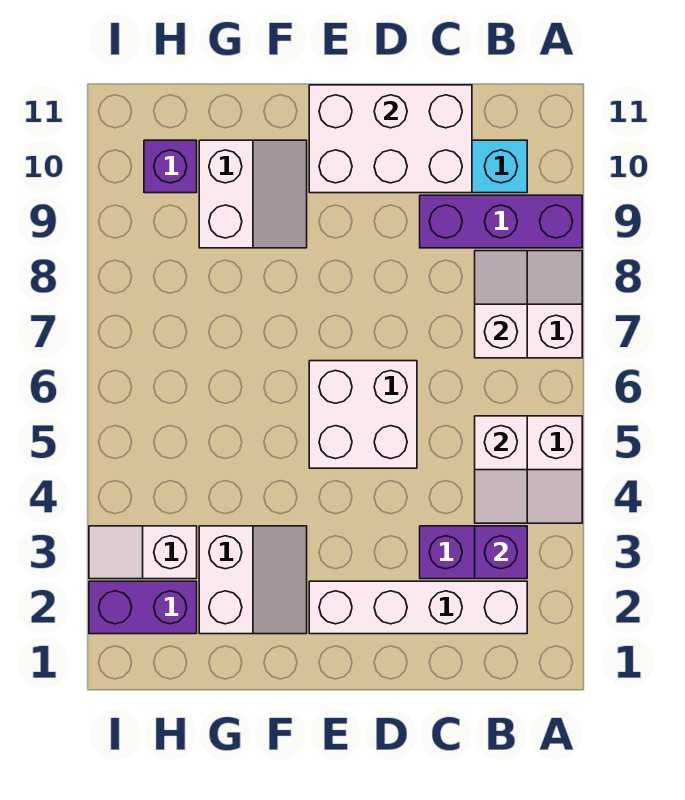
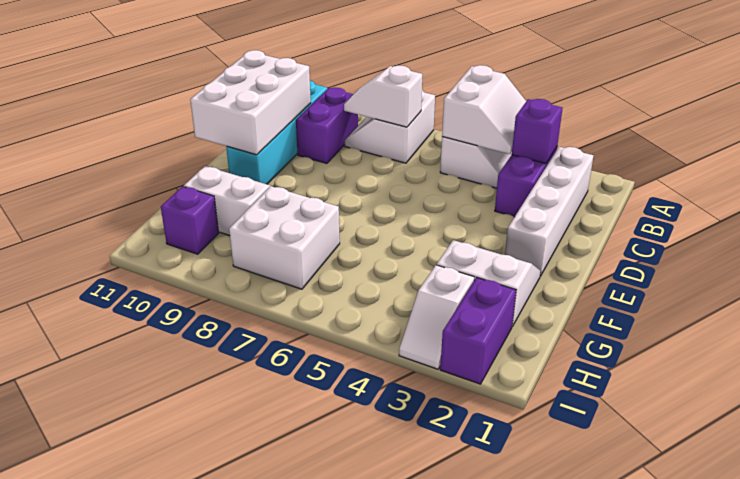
purple 1x3 brick [420,195,582,248] -> purple 1x2 brick [296,87,358,163]
white 1x2 slope [475,416,527,523] -> white 2x2 slope [442,65,526,154]
white 2x2 brick [309,361,417,468] -> white 2x2 brick moved to [229,186,340,289]

